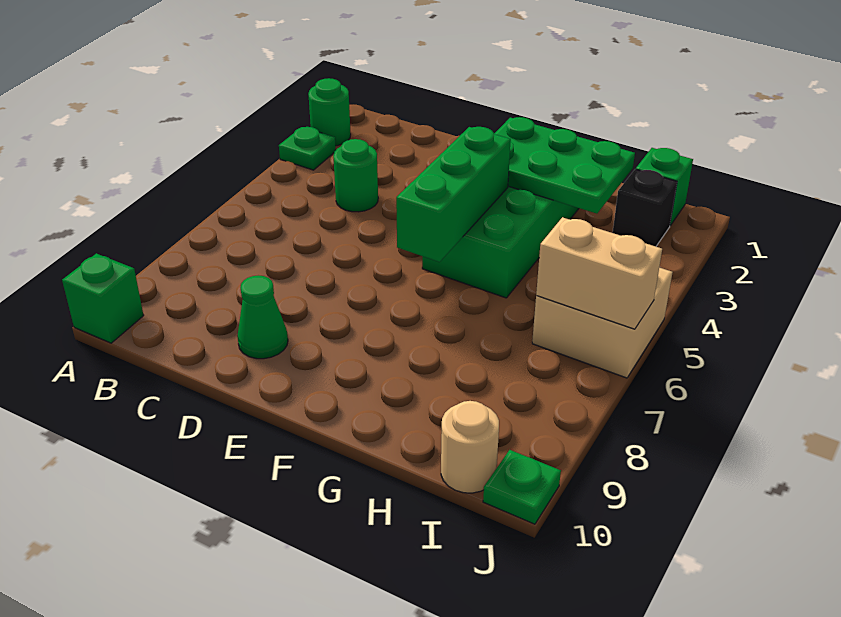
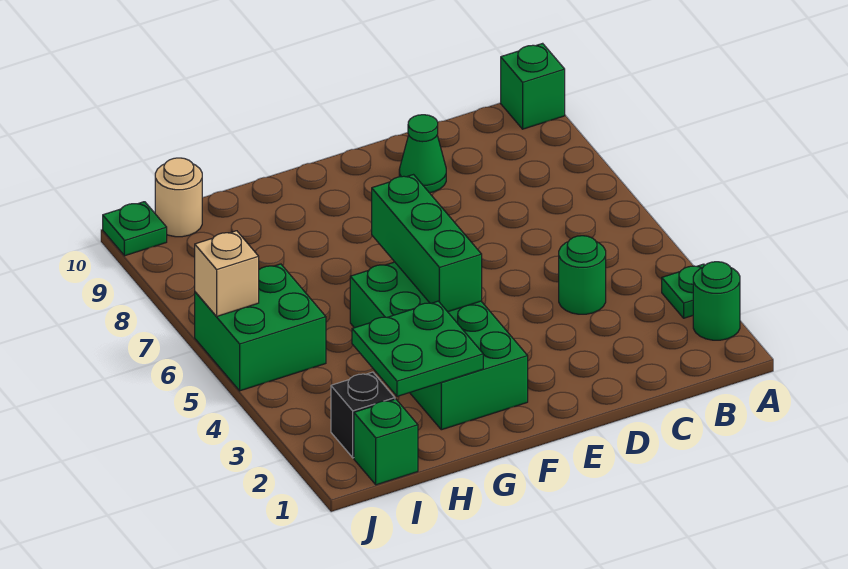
green 2x3 plate [494,117,635,214] -> green 2x2 plate [352,301,483,396]
tan 2x2 brick [532,268,672,378] -> green 2x2 brick [195,264,326,391]
tan 1x2 brick [536,217,662,329] -> tan 1x1 brick [195,231,259,317]

